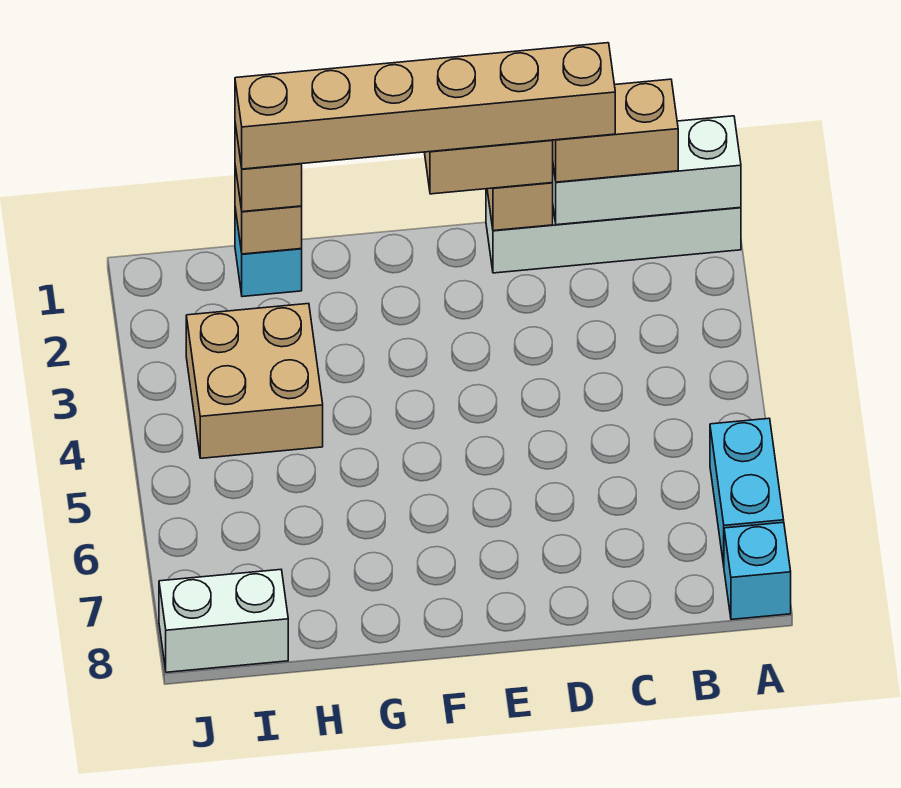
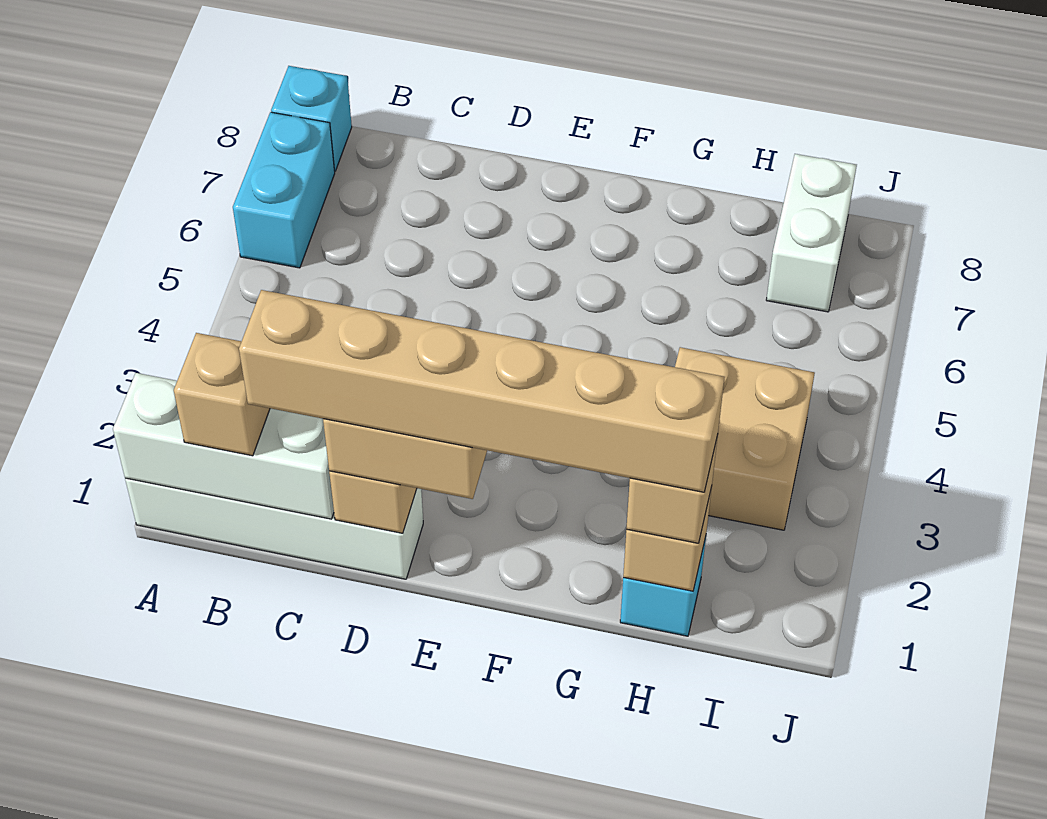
tan 1x2 brick [553,79,678,182] -> tan 1x1 brick [174,333,270,456]
white 1x2 brick [159,570,288,672] -> white 1x2 brick turned to [766,154,857,312]

